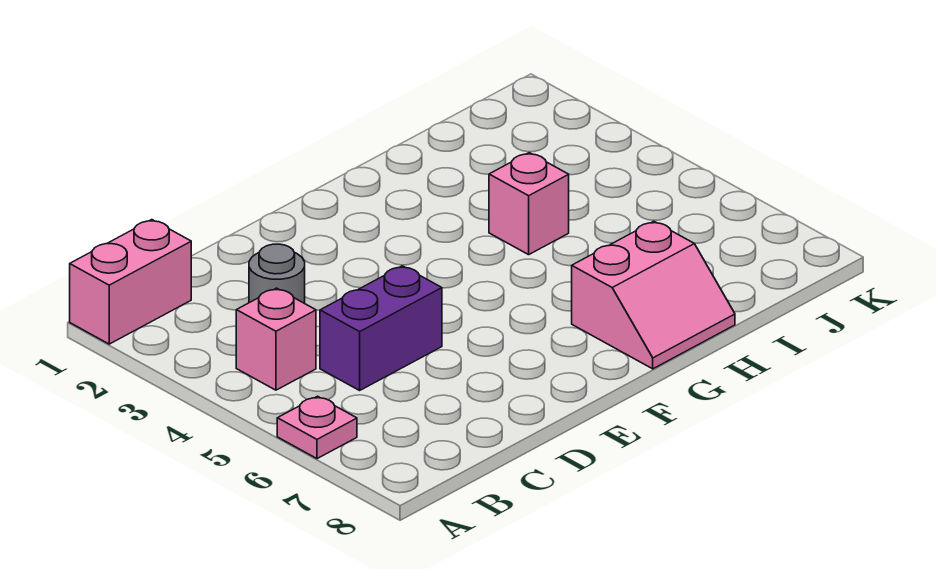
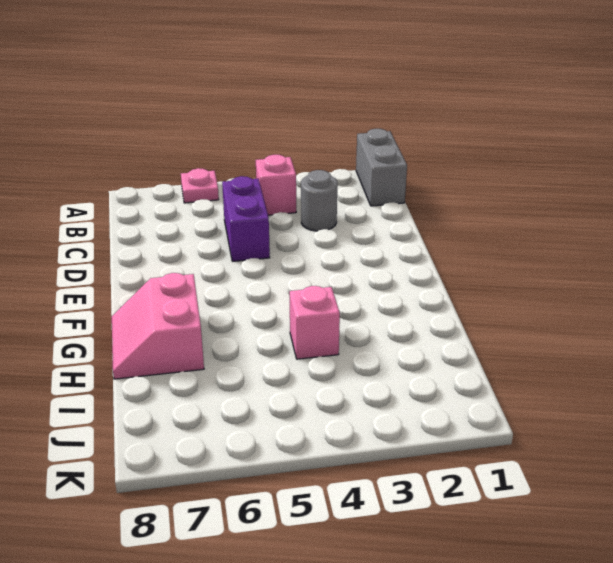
pink 1x2 brick [70,220,191,344] -> grey 1x2 brick [356,129,407,206]

